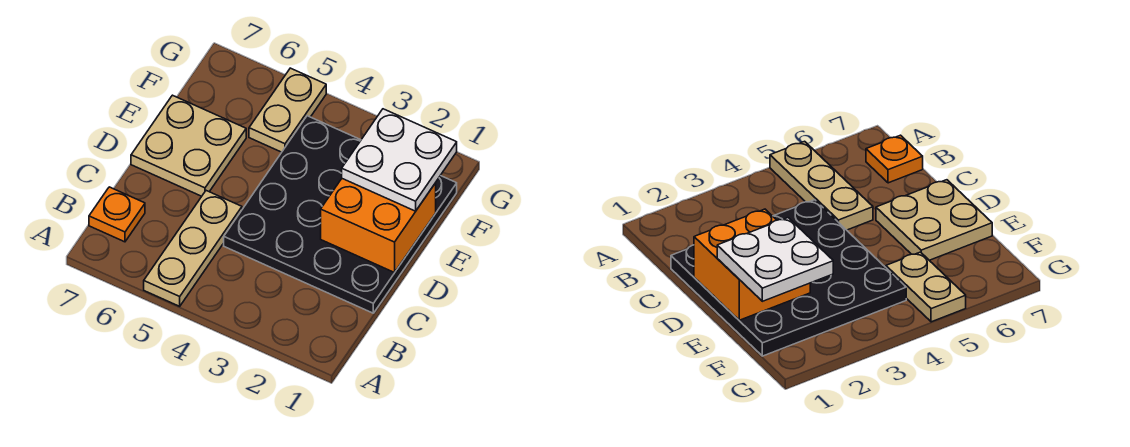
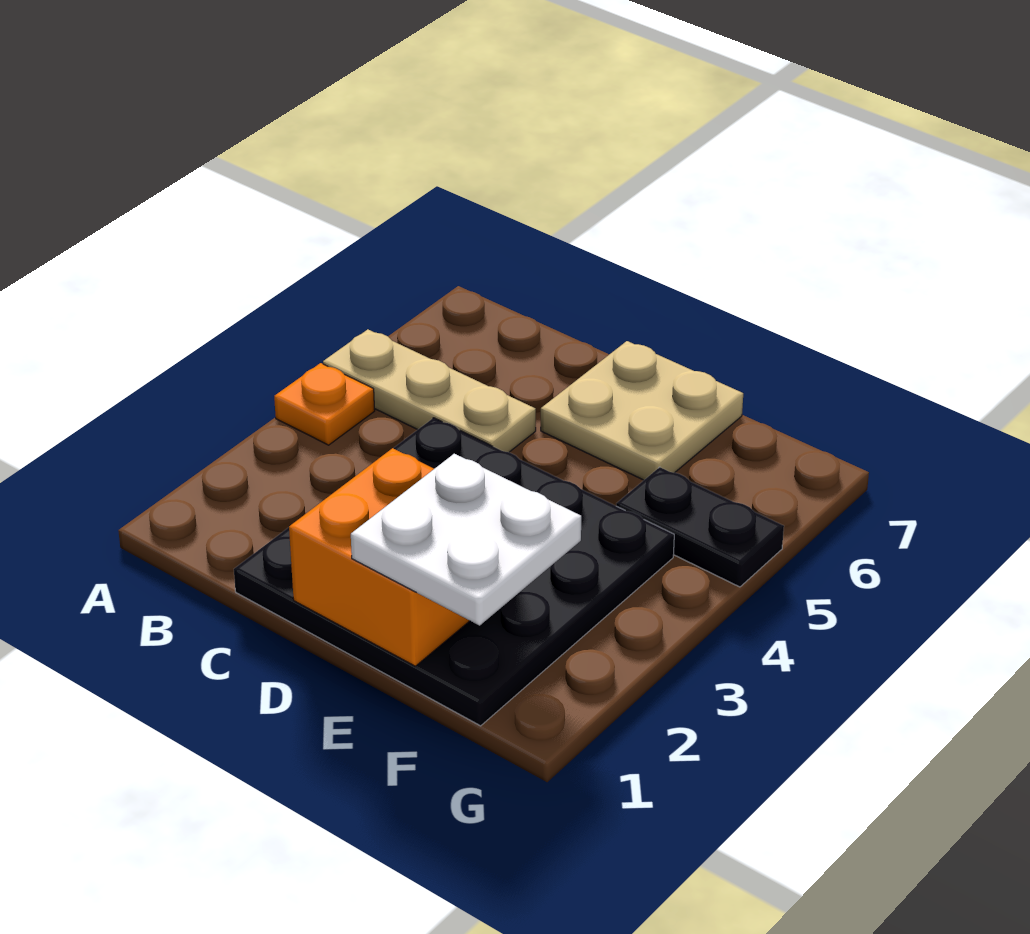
orange 1x1 plate [89,187,145,242] -> orange 1x1 plate moved to [274,363,375,445]
tan 1x2 plate [249,68,326,152] -> black 1x2 plate [616,467,784,587]

